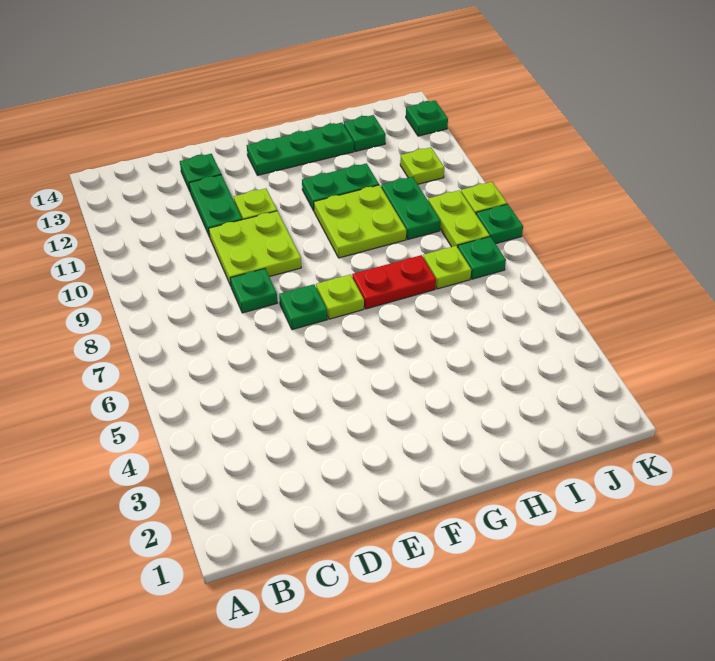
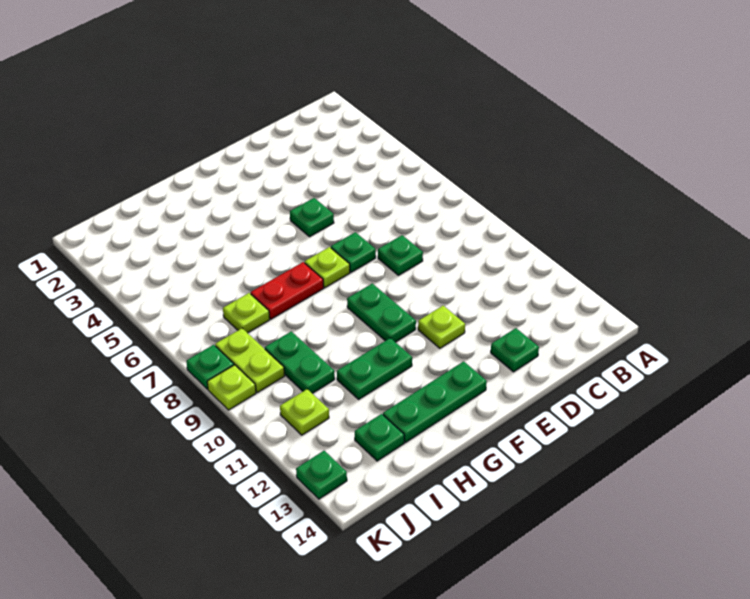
lime 2x2 plate [209,211,301,286] -> none
green 1x2 plate [189,175,242,237] -> green 1x2 plate moved to [347,283,416,342]
lime 2x2 plate [314,185,406,258] -> none
green 1x1 plate [458,237,506,279] -> green 1x1 plate moved to [290,198,334,237]

